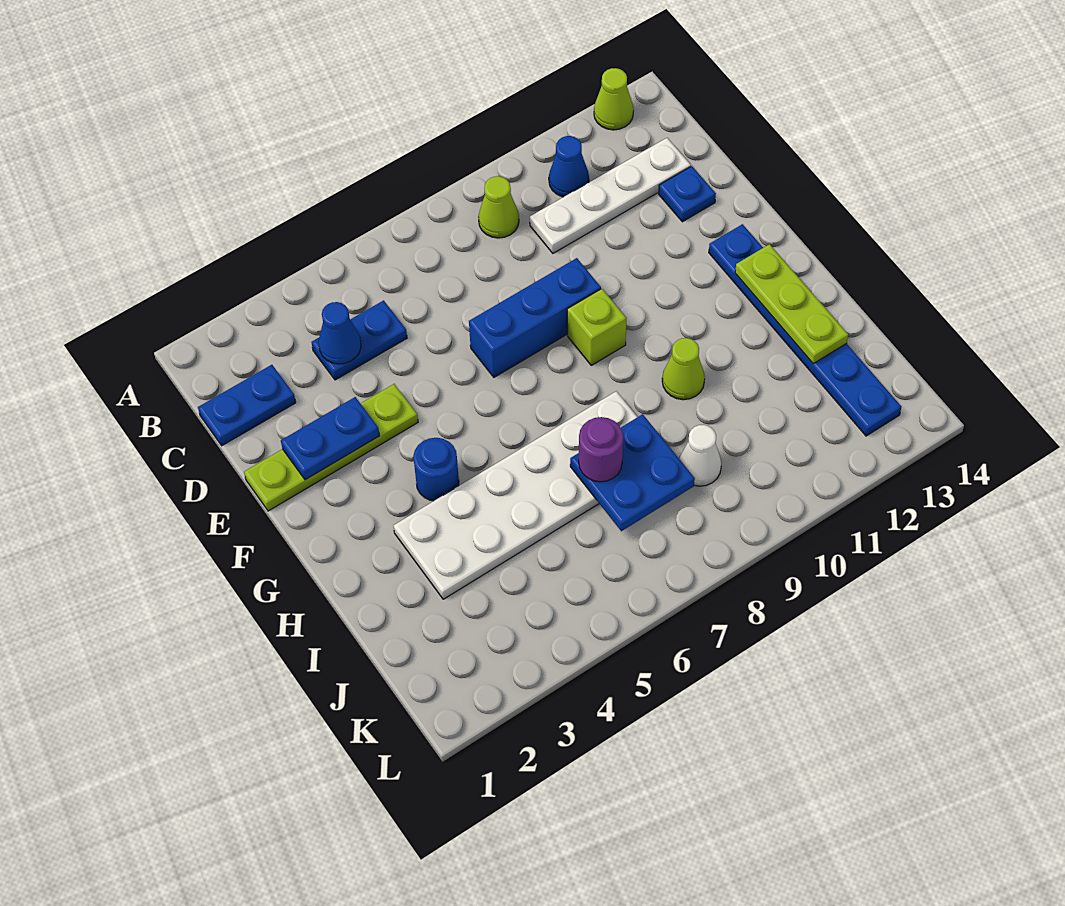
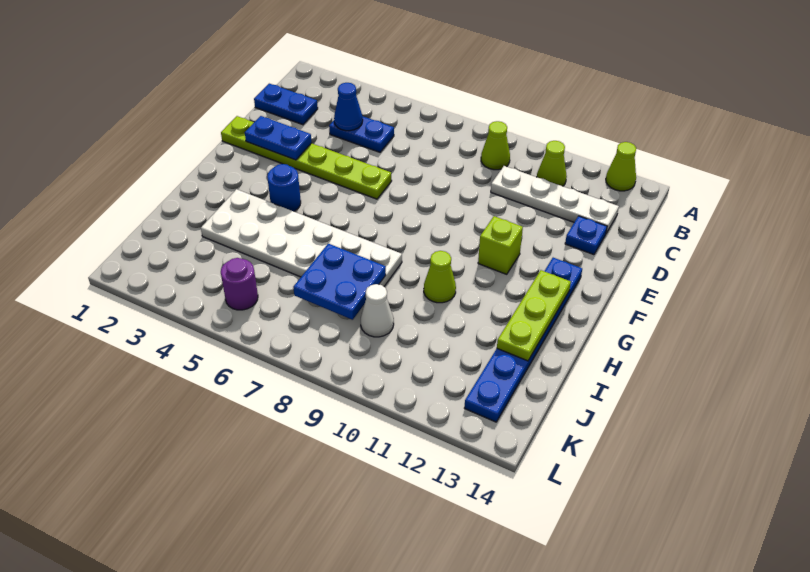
blue 1x1 cone [549,136,589,197] -> lime 1x1 cone [537,141,567,186]
lime 1x4 plate [244,384,418,511] -> lime 1x6 plate [221,116,392,199]
blue 1x3 brick [469,258,601,377] -> none
lime 1x1 brick [567,289,627,365] -> lime 1x1 brick moved to [478,216,523,274]
purple 1x1 round brick [579,417,623,482] -> purple 1x1 round brick moved to [221,258,258,310]

